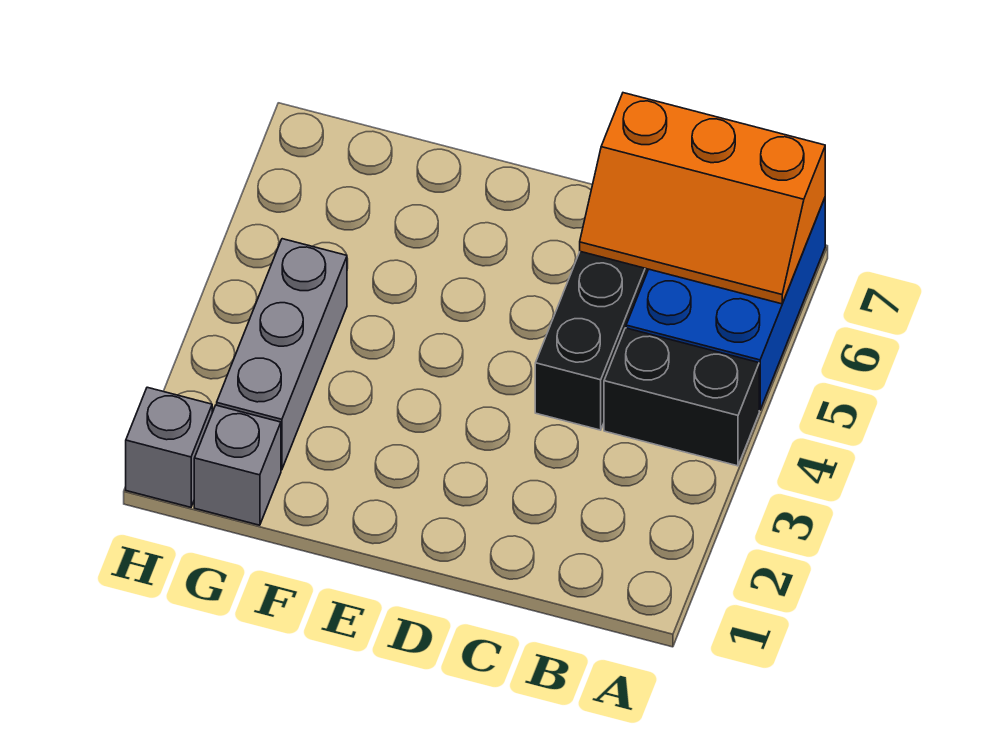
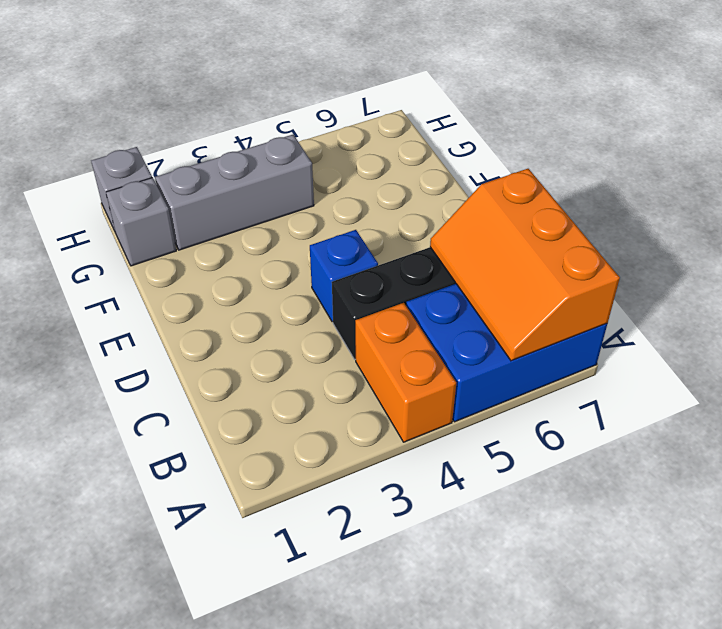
black 1x2 brick [604,328,759,466] -> orange 1x2 brick [355,303,456,442]
none -> blue 1x1 brick [310,230,378,322]

